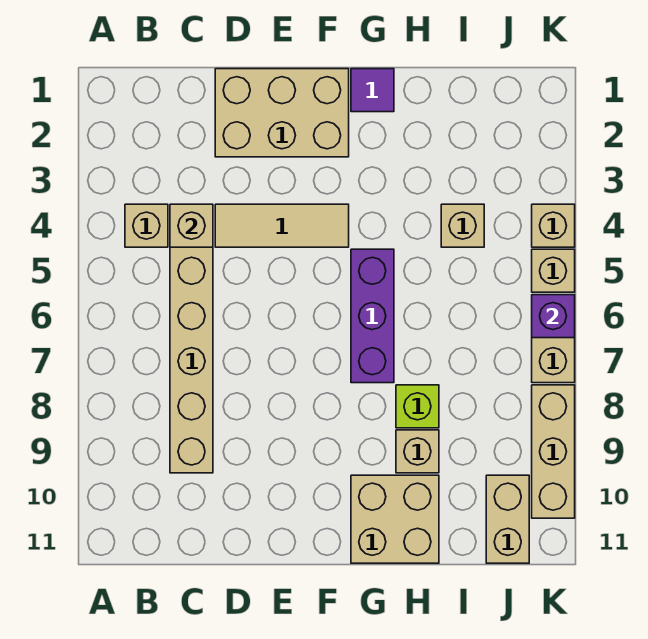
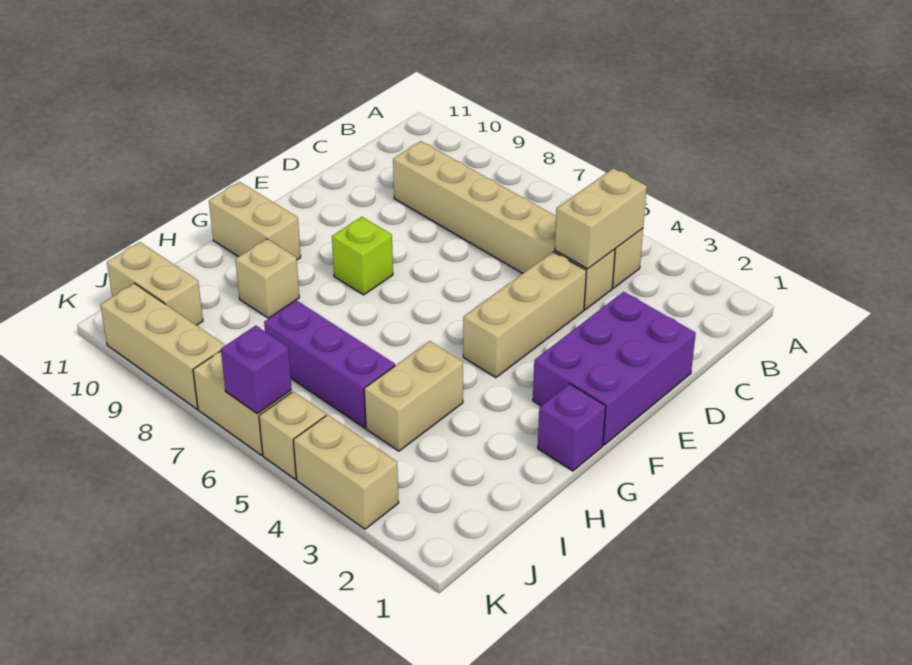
tan 1x1 brick [170,204,213,247] -> tan 1x2 brick [555,168,647,269]
tan 2x3 brick [215,69,349,157] -> purple 2x3 brick [533,292,696,445]
tan 1x3 tile [215,204,349,247] -> tan 1x3 brick [463,252,586,378]
purple 1x1 tile [351,69,394,112] -> purple 1x1 brick [538,384,606,471]
purple 1x3 brick [351,249,394,383] -> purple 1x3 brick moved to [264,300,395,428]
tan 2x2 brick [351,475,439,563] -> tan 1x2 brick [209,182,301,260]
lime 1x1 brick [396,385,439,428] -> lime 1x1 brick moved to [332,217,393,295]
tan 1x1 brick [441,204,484,247] -> tan 1x2 brick [364,341,463,451]
tan 1x1 brick [532,204,575,247] -> tan 1x2 brick [293,415,399,529]

